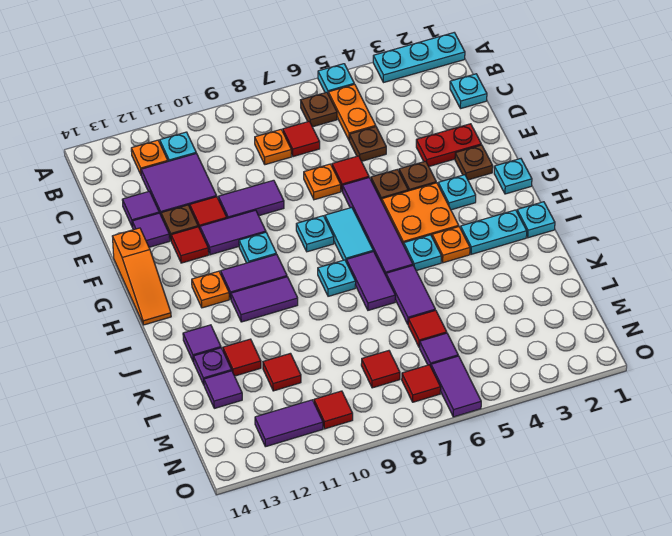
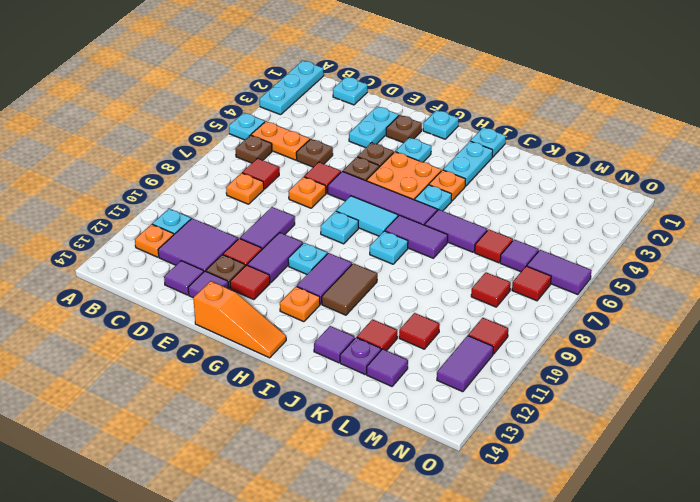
red 1x2 plate [416,124,481,166] -> cyan 1x2 plate [349,106,399,148]
purple 1x2 tile [231,277,298,322] -> brown 1x2 tile [322,263,377,315]

